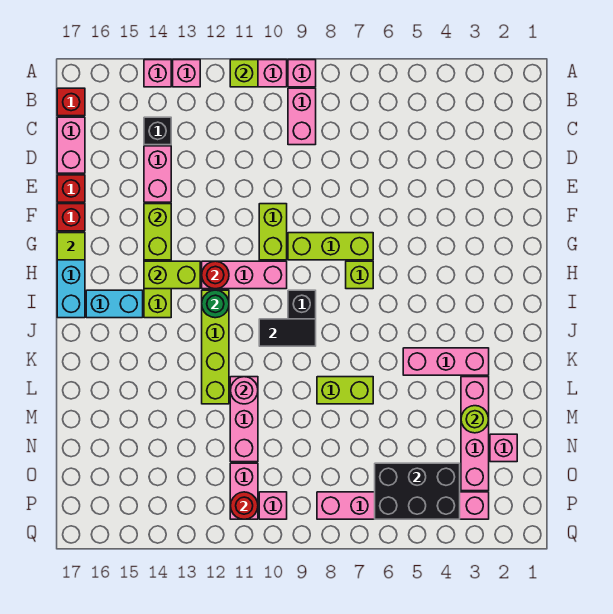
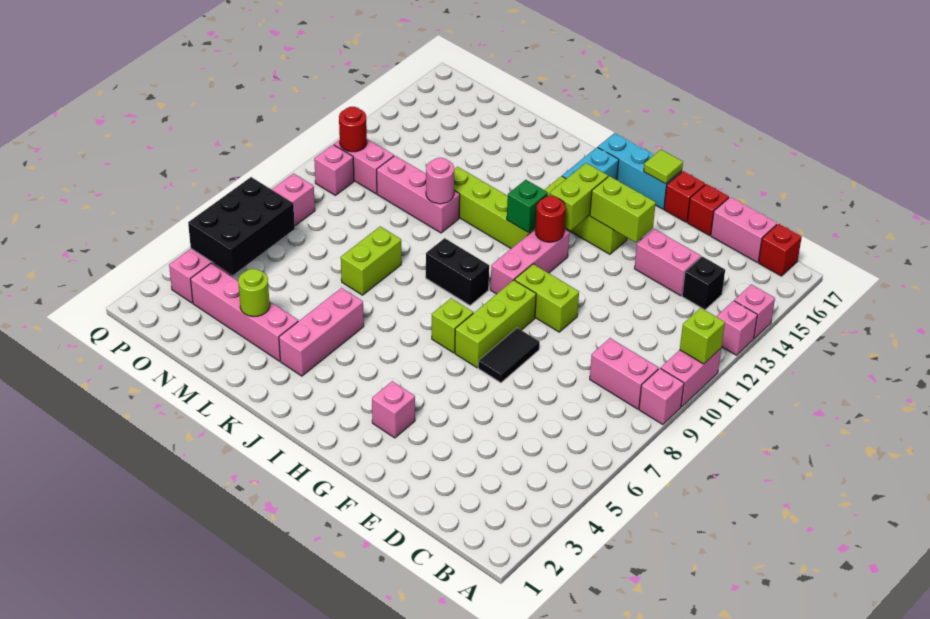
green 1x1 round brick [202,290,229,318] -> green 1x1 brick [507,180,548,233]
black 1x2 tile [259,319,316,346] -> black 1x2 tile moved to [478,328,540,383]
pink 1x1 brick [490,434,517,462] -> pink 1x1 brick moved to [372,381,415,438]

